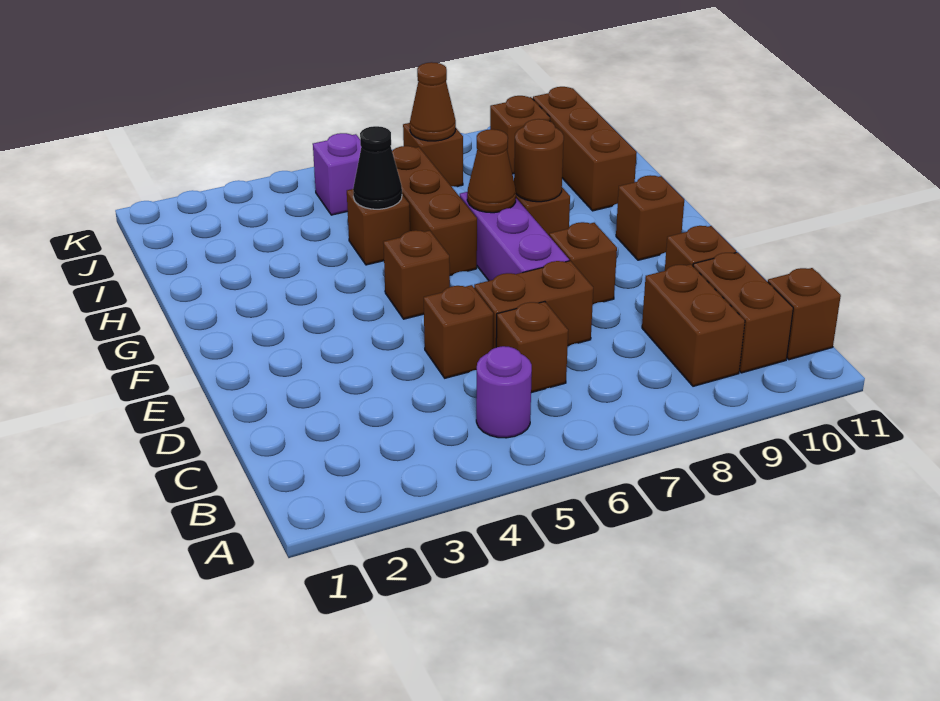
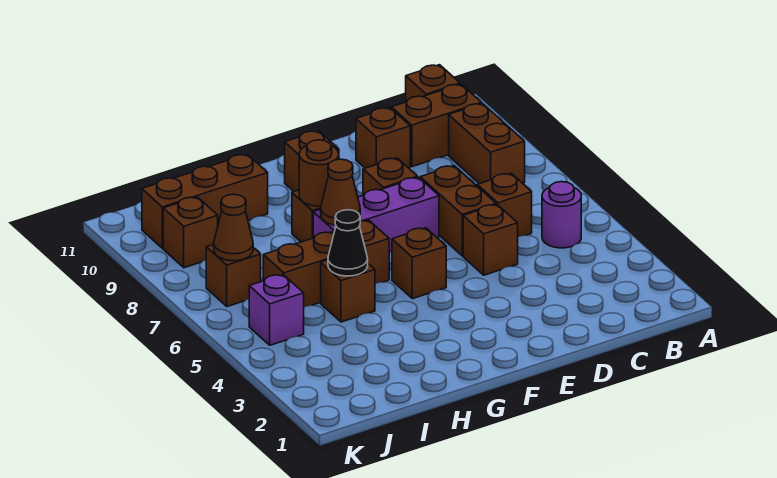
brown 1x2 brick [642,264,745,386] -> brown 1x2 brick turned to [449,104,525,184]

